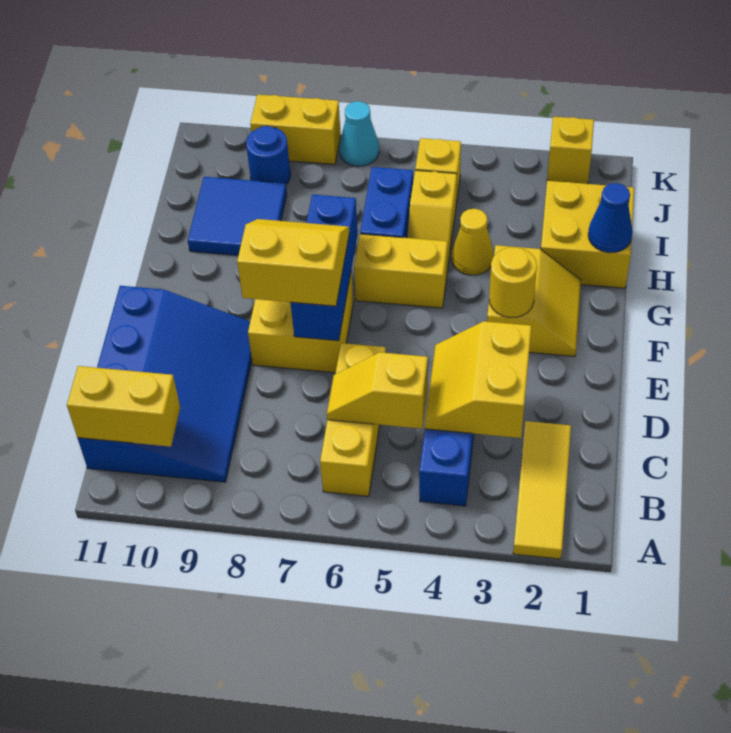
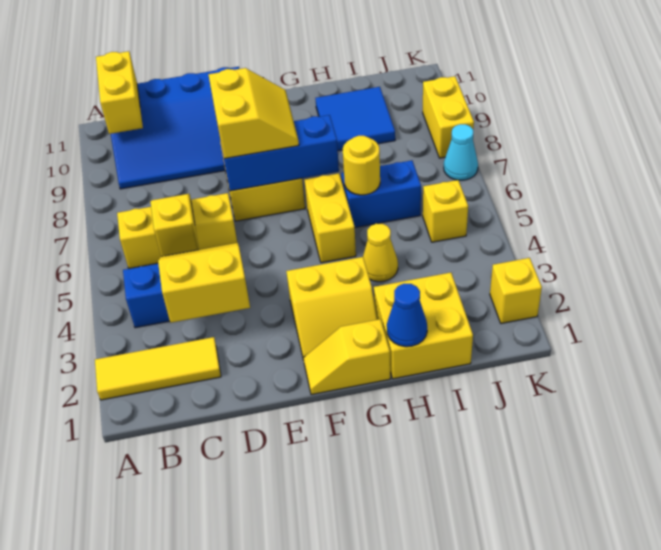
yellow 1x1 round brick [489,247,537,318] -> yellow 1x1 round brick moved to [343,136,380,195]
yellow 1x2 slope [407,170,457,272] -> yellow 1x2 slope moved to [303,319,390,395]
blue 1x1 round brick [246,126,290,184] -> none

